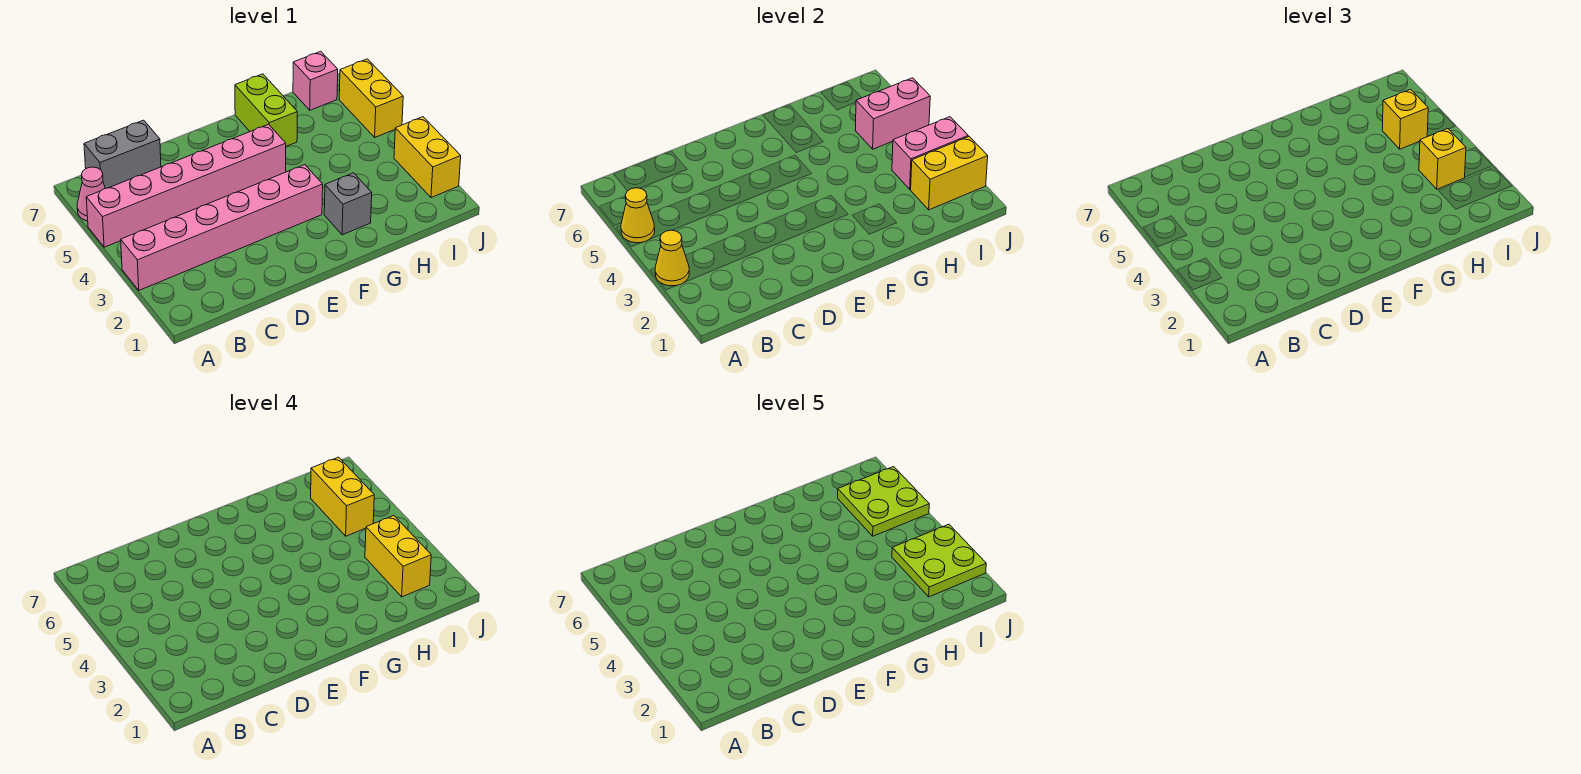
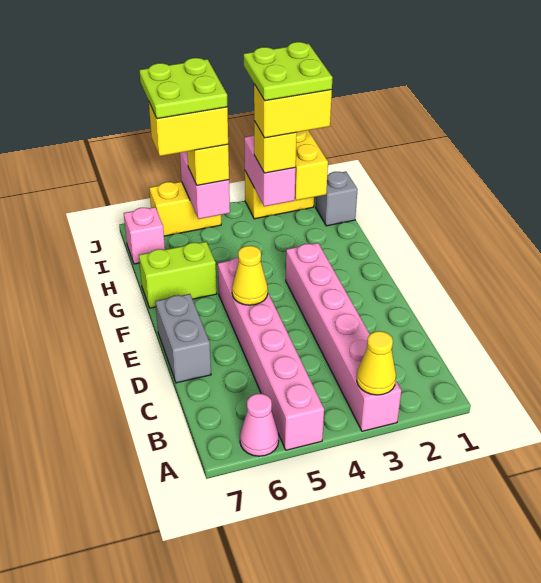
yellow 1x1 cone [621,188,655,243] -> yellow 1x1 cone moved to [232,246,268,305]
grey 1x2 brick [84,120,161,188] -> grey 1x2 brick moved to [156,294,211,383]
grey 1x1 brick [324,173,372,235] -> grey 1x1 brick moved to [316,172,358,226]

